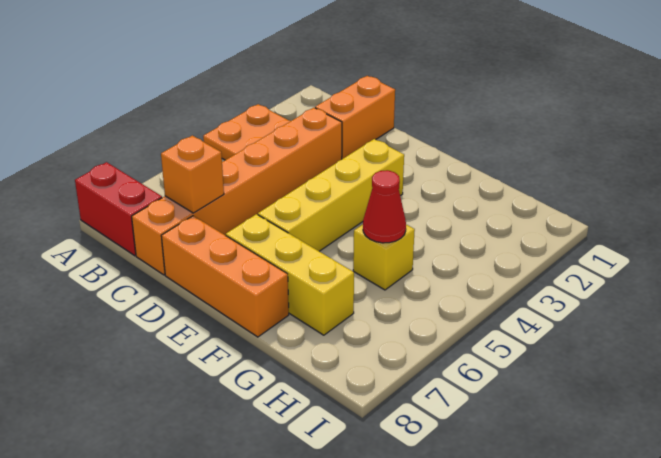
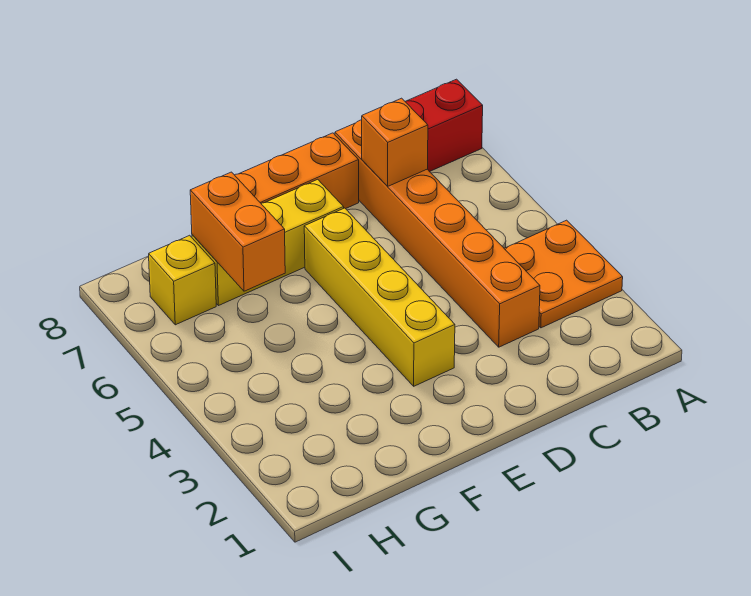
orange 1x2 brick [315,76,395,159] -> orange 1x2 brick moved to [190,172,285,291]
yellow 1x1 brick [353,225,415,290] -> yellow 1x1 brick moved to [149,235,216,325]
red 1x1 cone [363,170,406,243] -> none

